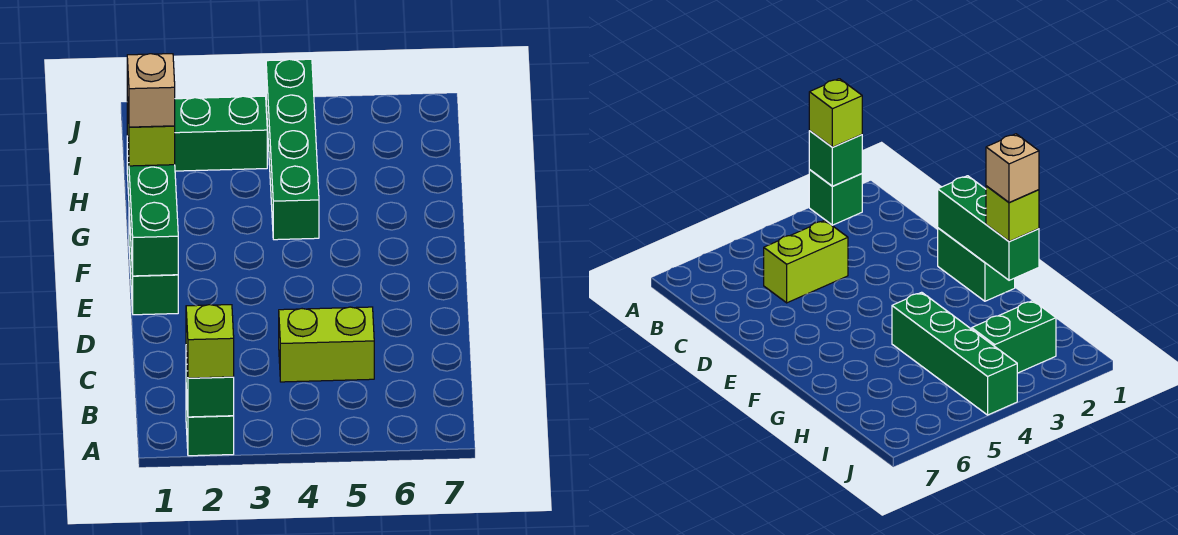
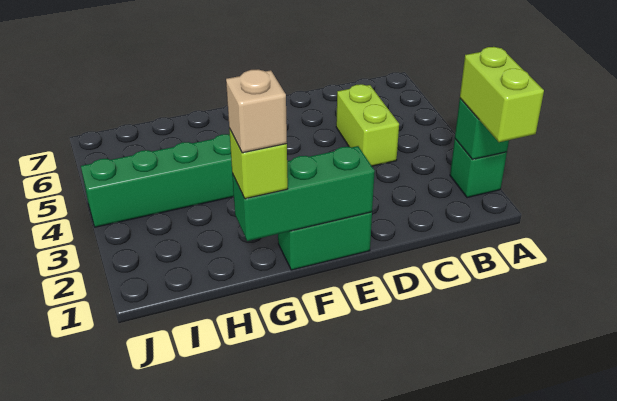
lime 1x1 brick [186,305,234,378] -> lime 1x2 brick [460,47,544,142]
green 1x2 brick [175,96,267,171] -> none

